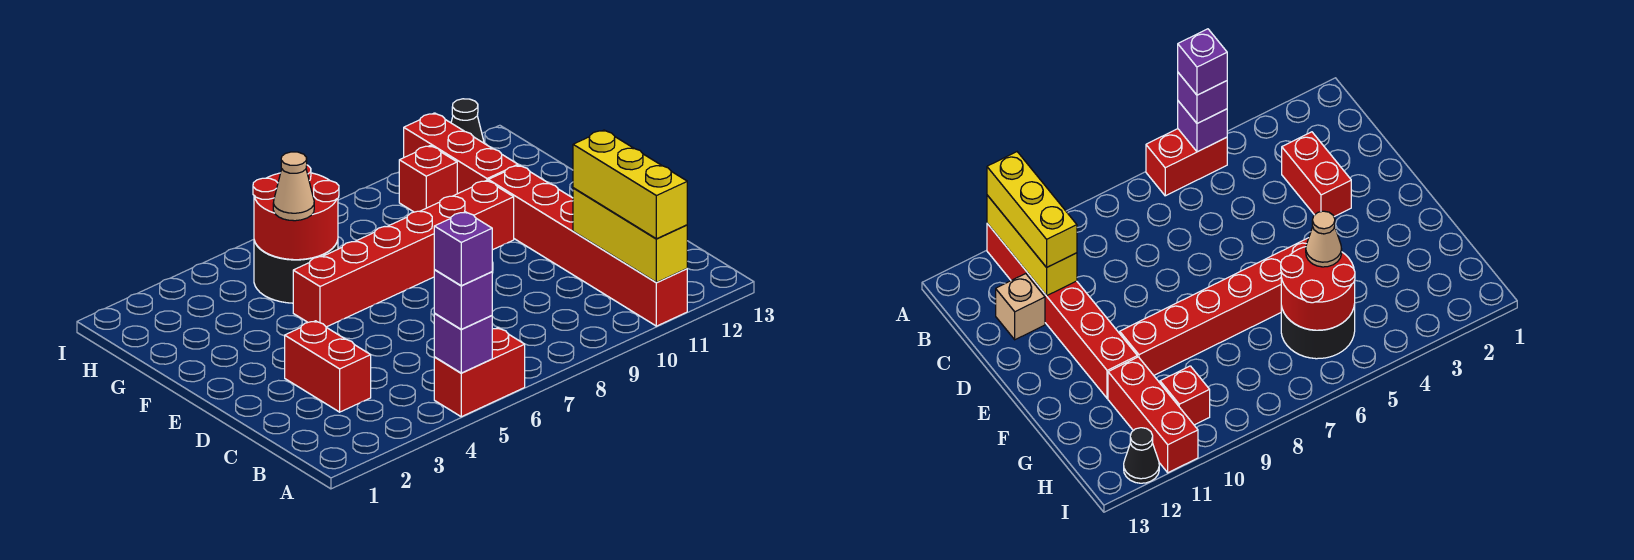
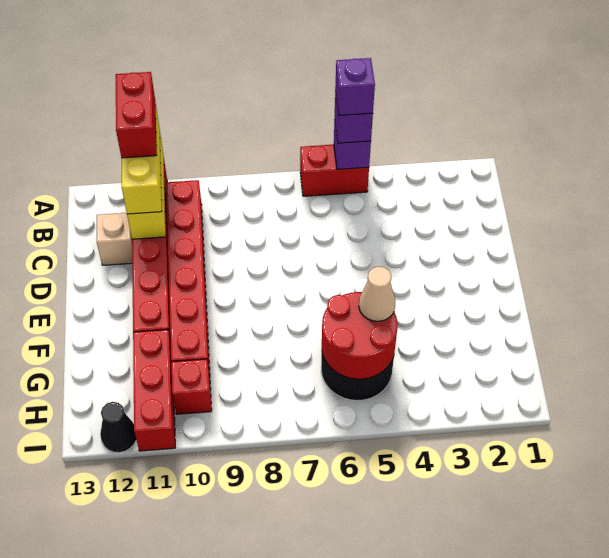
red 1x2 brick [285,321,371,412] -> red 1x2 brick moved to [116,72,157,158]
red 1x6 brick [293,180,514,327] -> red 1x6 brick turned to [166,180,210,375]

